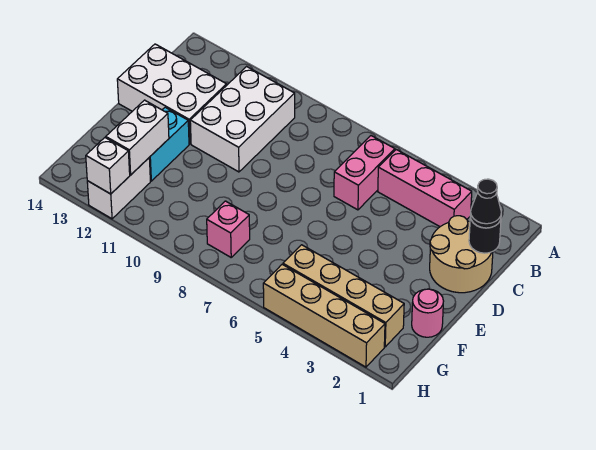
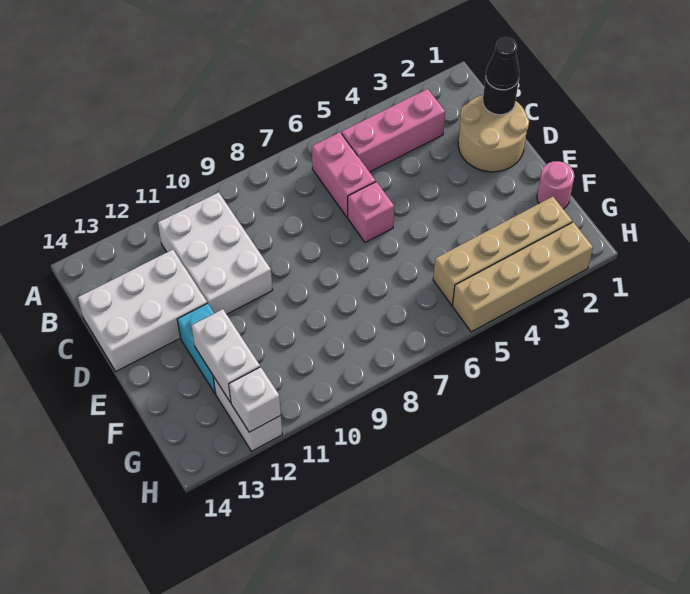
pink 1x1 brick [207,201,250,257] -> pink 1x1 brick moved to [348,182,394,243]

